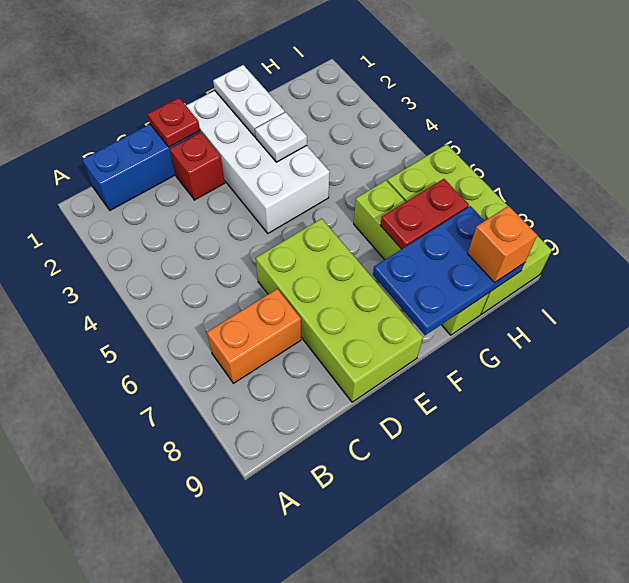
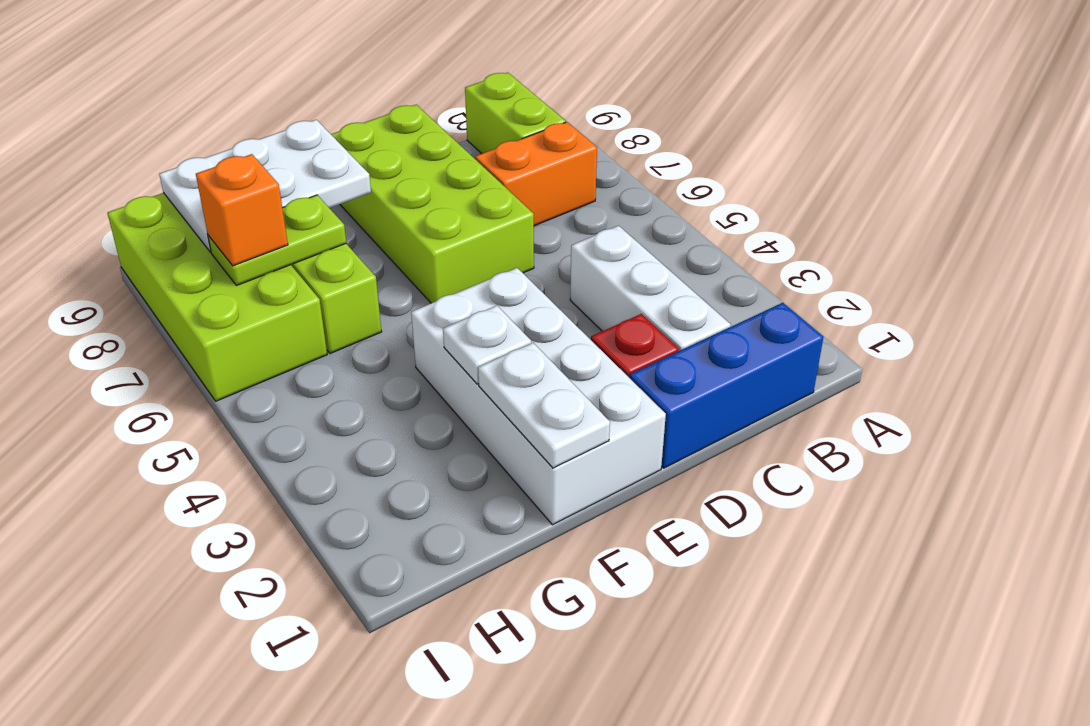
none -> lime 1x2 brick [465,72,566,154]
none -> white 1x3 brick [570,226,731,351]
red 1x1 plate [148,98,200,147] -> none
blue 2x3 plate [373,206,525,335] -> white 2x3 plate [159,120,371,252]
red 1x2 plate [380,179,469,249] -> lime 1x2 plate [208,195,346,286]
orange 1x1 brick [468,206,537,283] -> orange 1x1 brick moved to [196,154,288,266]

